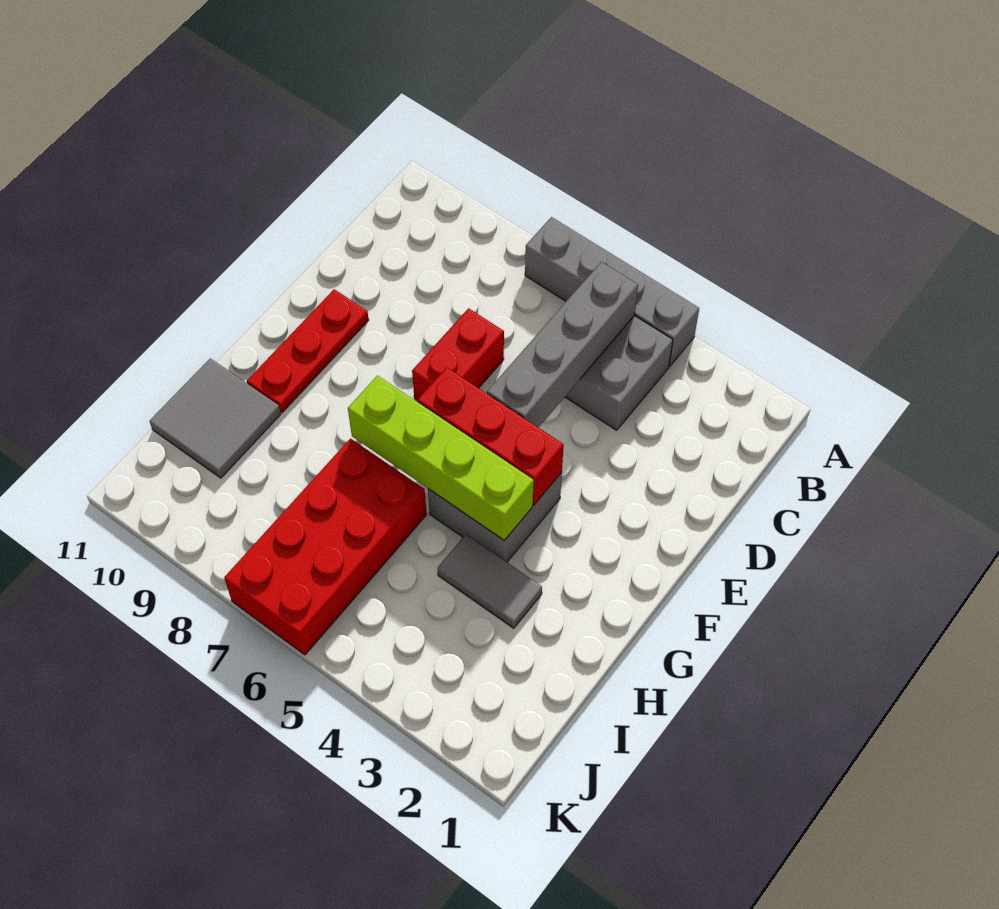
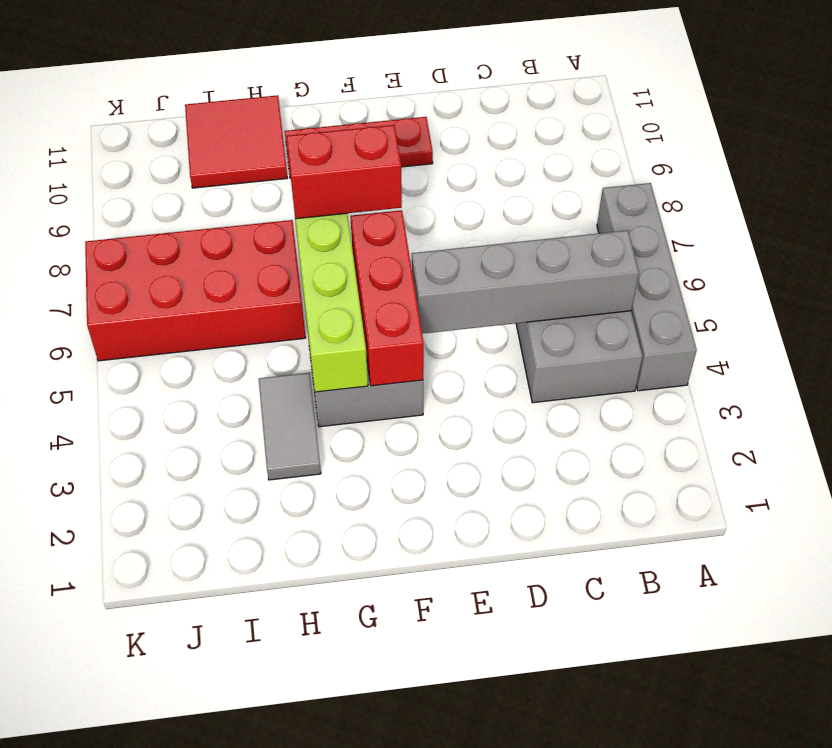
red 1x2 brick [412,308,504,401] -> red 1x2 brick moved to [286,125,402,219]
grey 2x2 tile [150,358,281,478] -> red 2x2 tile [185,95,288,188]

